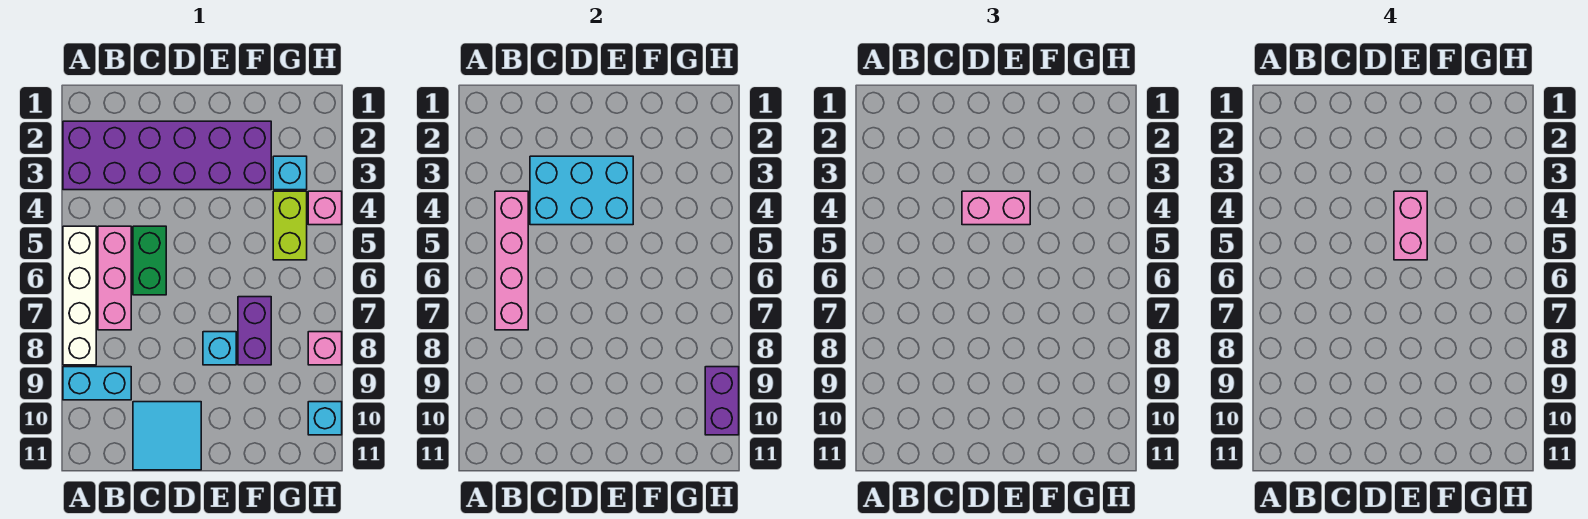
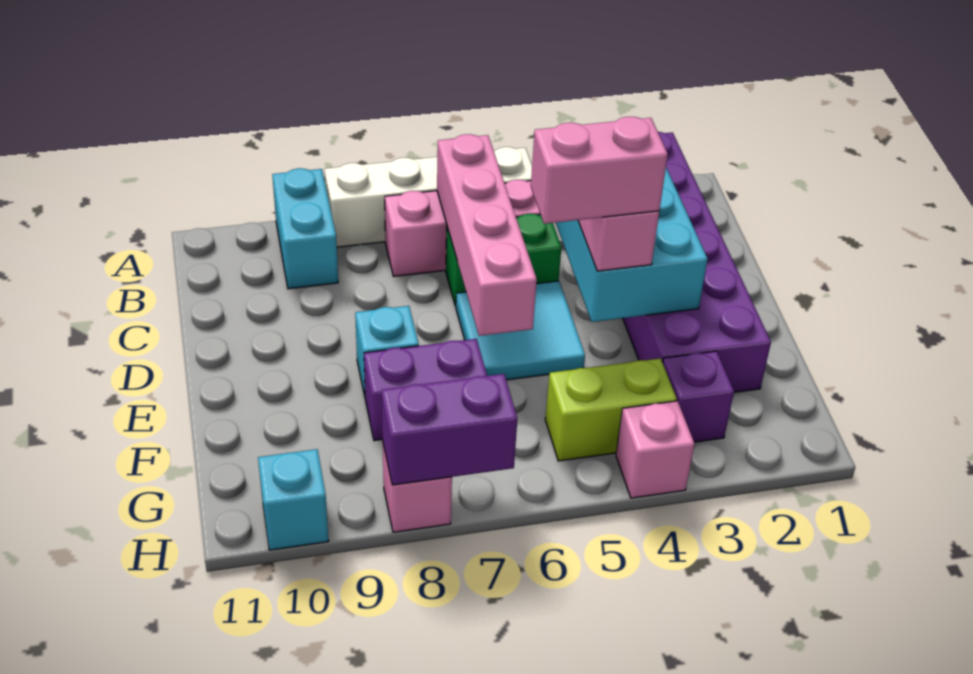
pink 1x4 brick [495,191,528,330] -> pink 1x4 brick turned to [437,134,537,336]
cyan 2x2 tile [133,402,201,470] -> cyan 2x2 tile moved to [456,281,585,380]
cyan 1x1 brick [273,156,307,190] -> purple 1x1 brick [663,351,734,442]
purple 1x2 brick [705,367,739,435] -> purple 1x2 brick moved to [382,374,517,485]

